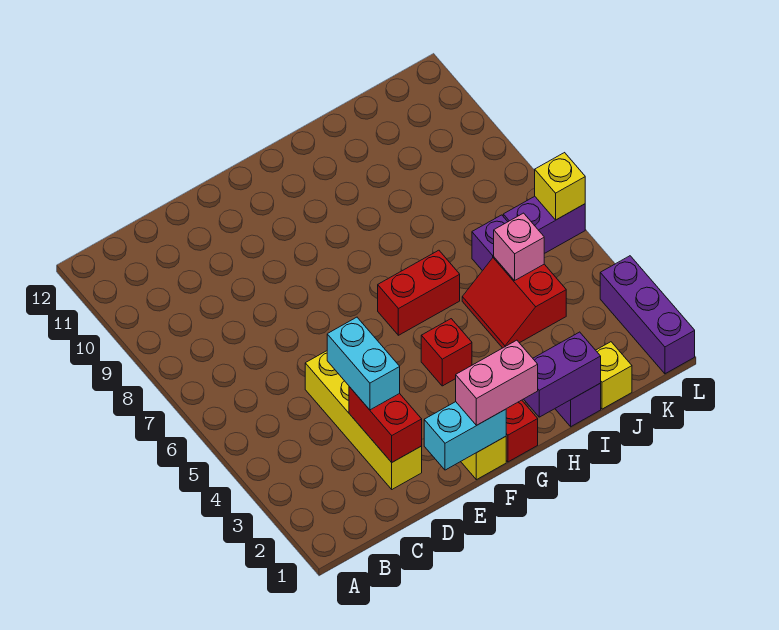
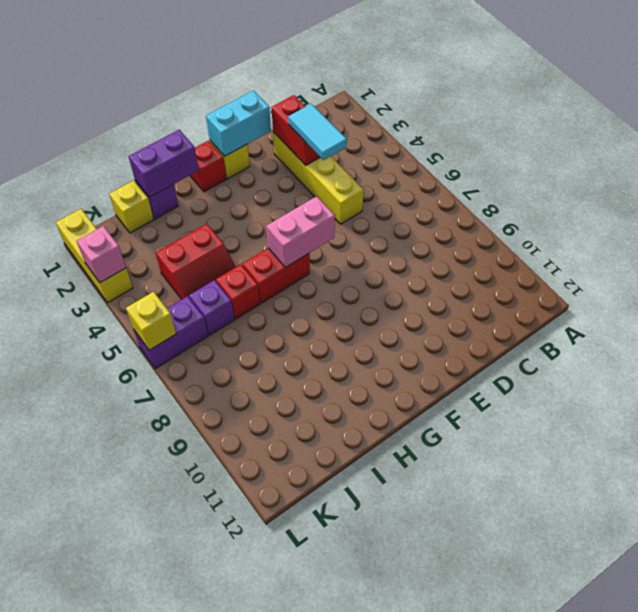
cyan 1x2 brick [327,317,400,410] -> cyan 1x2 tile [288,104,347,160]
pink 1x2 brick [456,340,538,426] -> pink 1x2 brick moved to [266,196,335,267]
red 1x1 brick [421,319,472,386] -> red 1x1 brick moved to [216,265,260,319]
red 2x2 slope [462,257,566,348] -> red 2x2 slope turned to [156,224,235,299]
pink 1x1 brick [494,213,544,280] -> pink 1x1 brick moved to [77,226,126,283]
purple 1x3 brick [600,256,695,374] -> yellow 1x3 brick [56,209,133,303]

